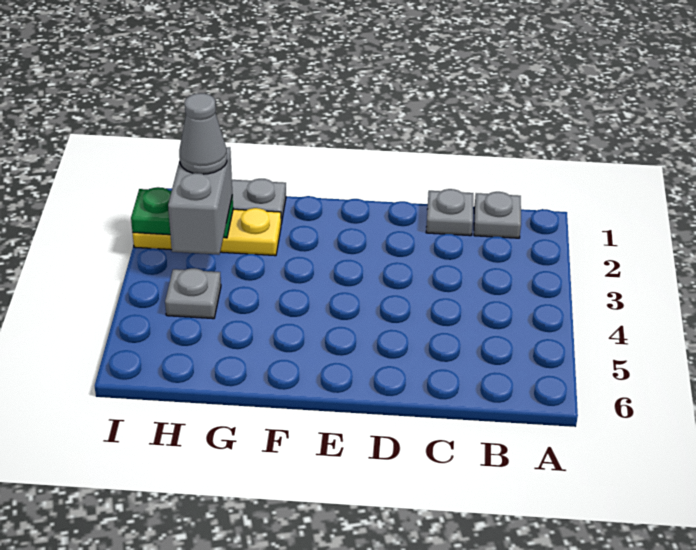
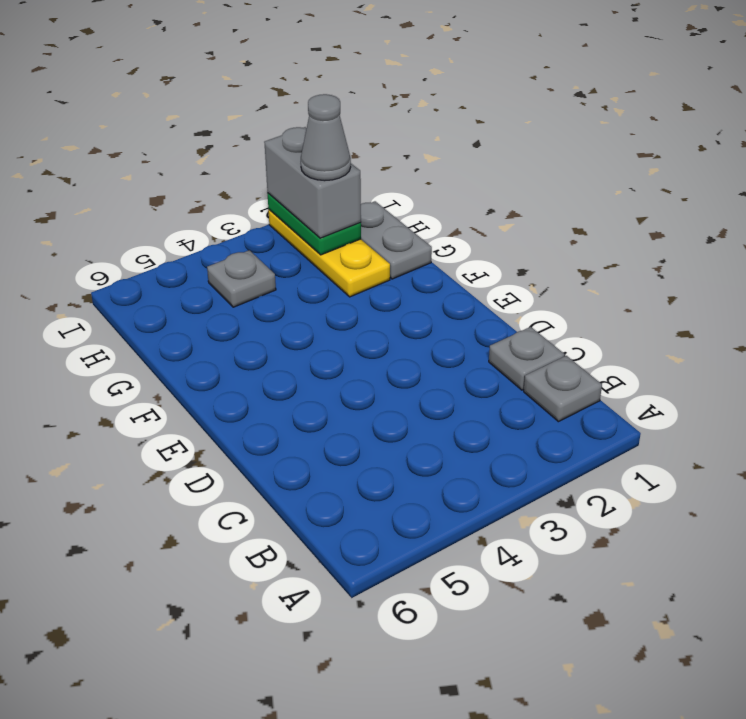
grey 1x2 brick [168,147,232,255] -> grey 1x2 brick turned to [264,127,361,238]

